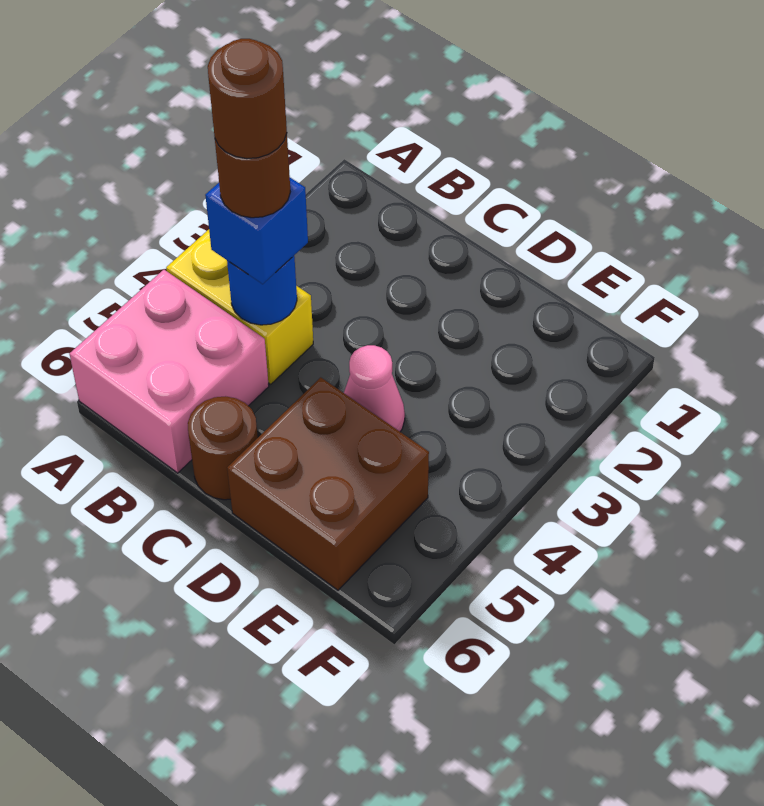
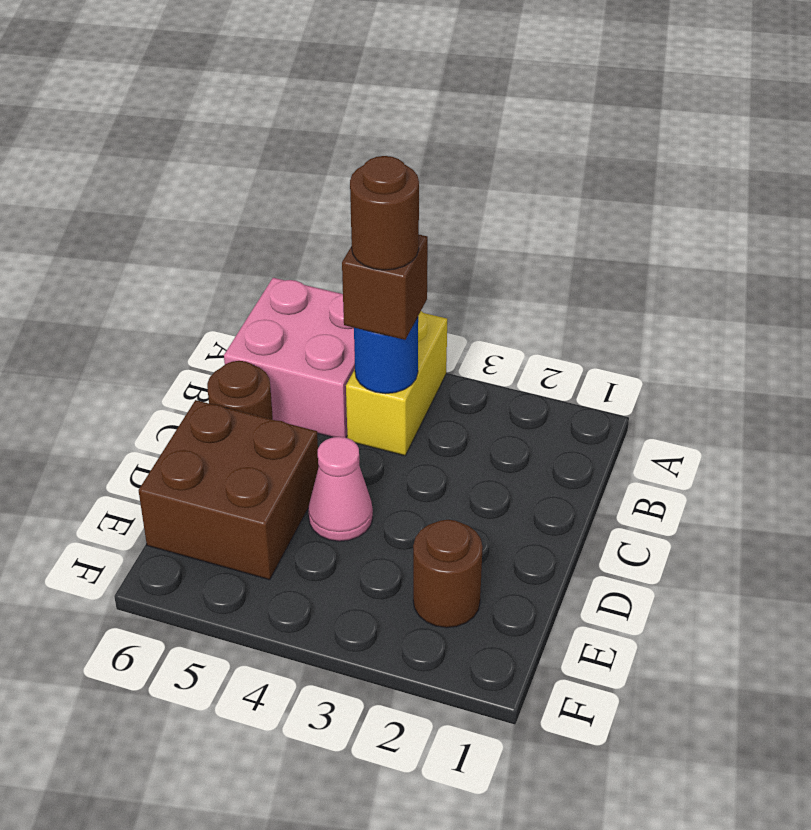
blue 1x1 brick [205,178,308,284] -> brown 1x1 brick [342,235,428,340]
brown 1x1 round brick [208,39,287,159] -> brown 1x1 round brick moved to [413,520,483,628]

